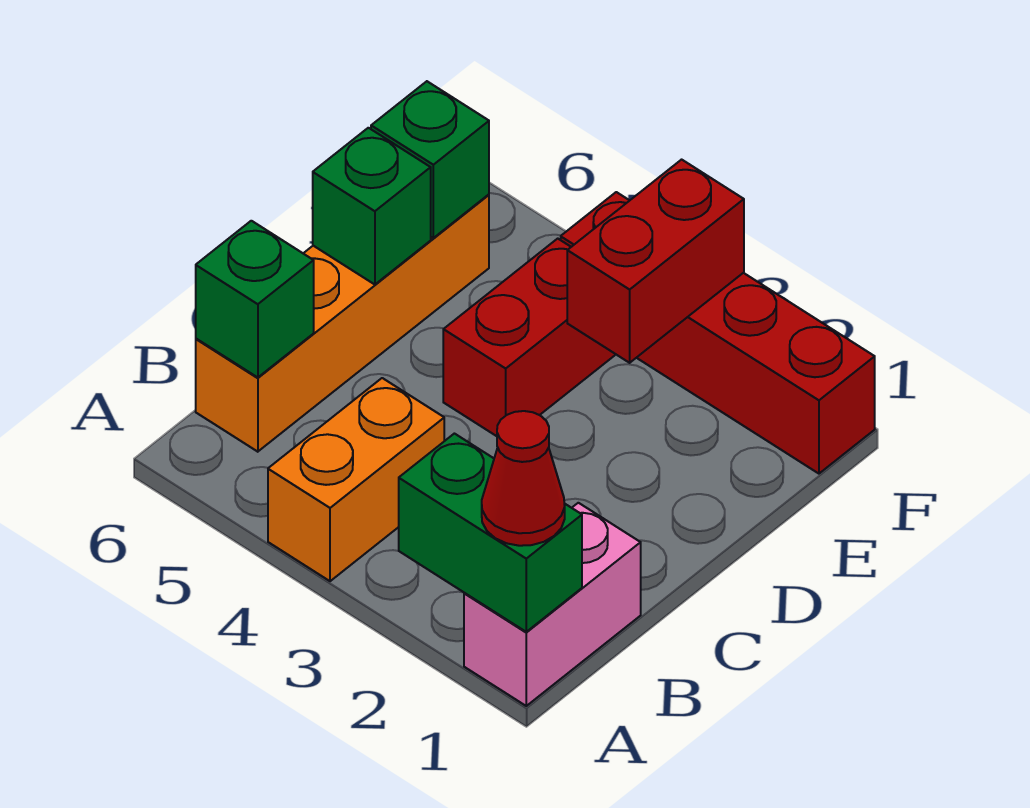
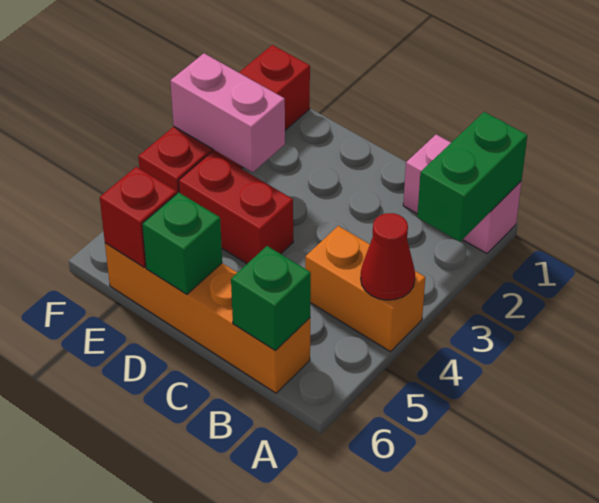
red 1x1 cone [482,411,565,546] -> red 1x1 cone moved to [361,213,415,300]
red 1x2 brick [567,160,744,363] -> pink 1x2 brick [170,53,285,172]
green 1x1 brick [371,81,489,238] -> red 1x1 brick [100,167,177,267]

